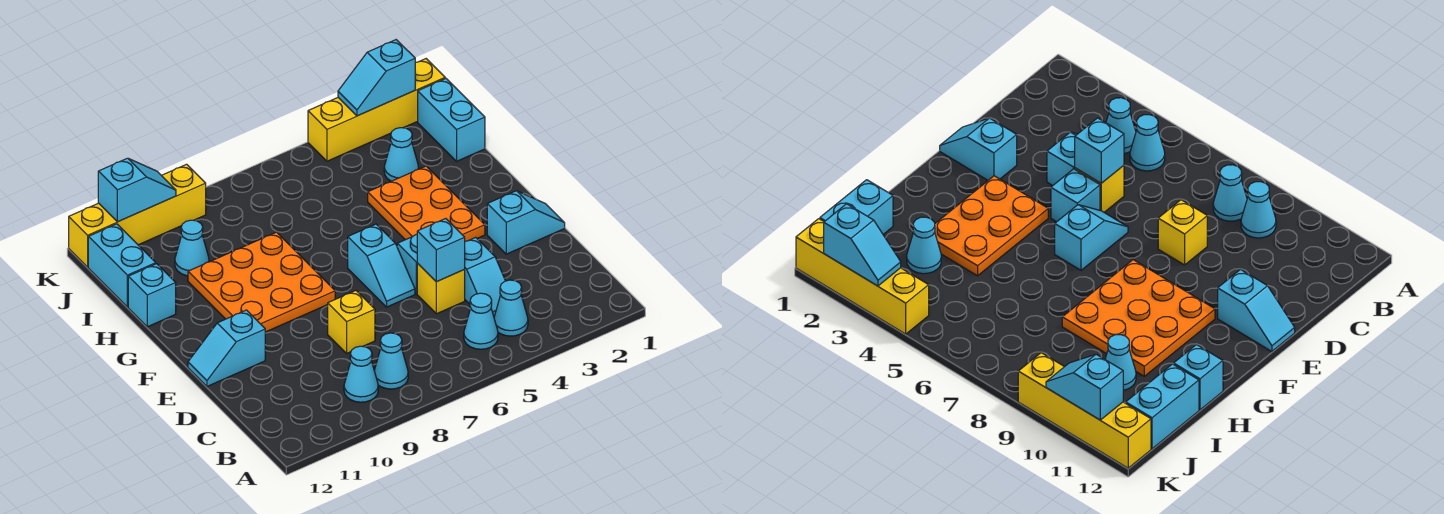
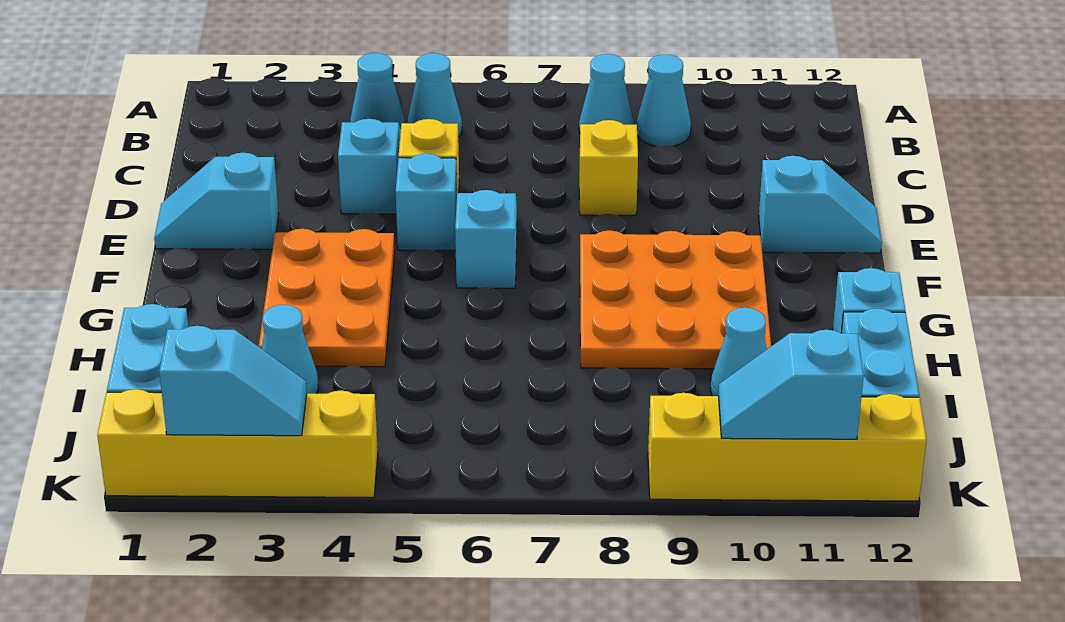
cyan 1x1 brick [417,219,465,282] -> none

